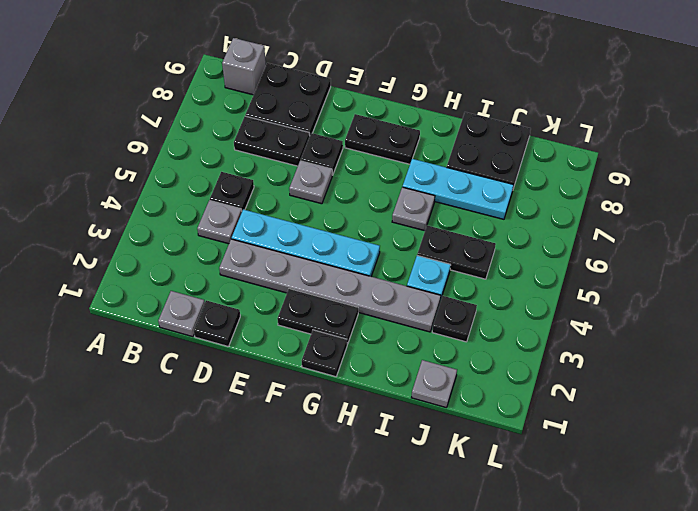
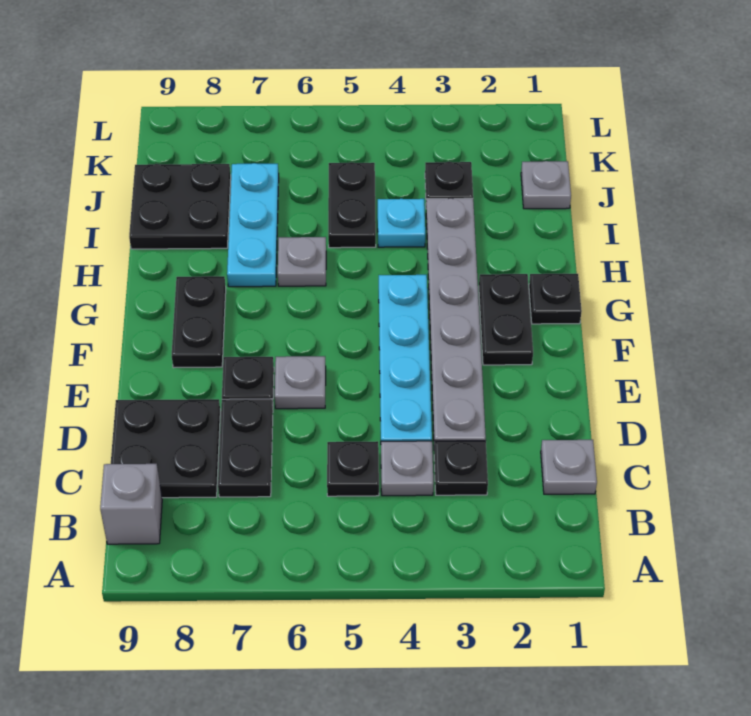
black 1x1 plate [194,300,240,346] -> black 1x1 plate moved to [434,441,488,495]

